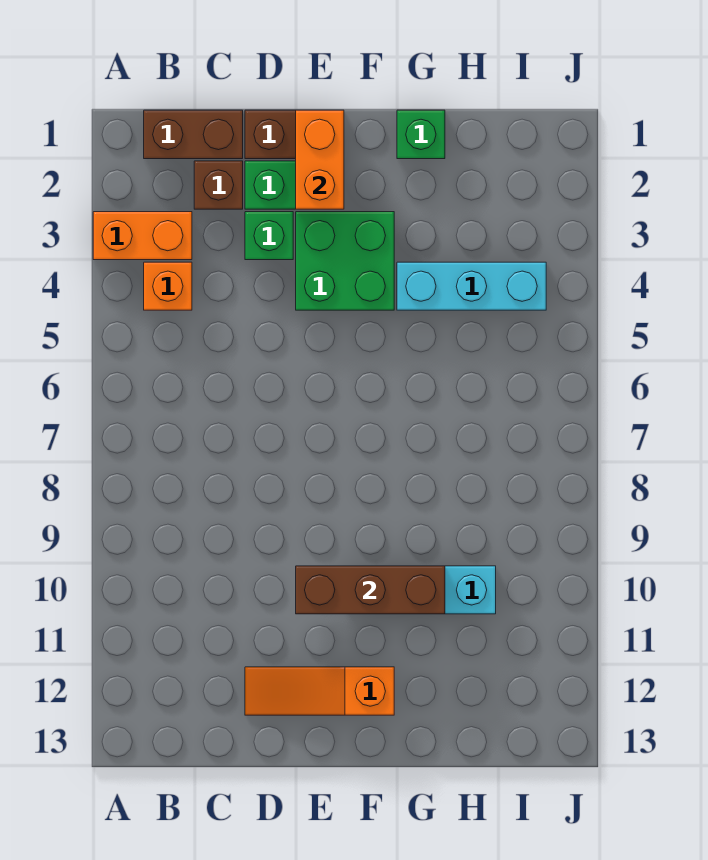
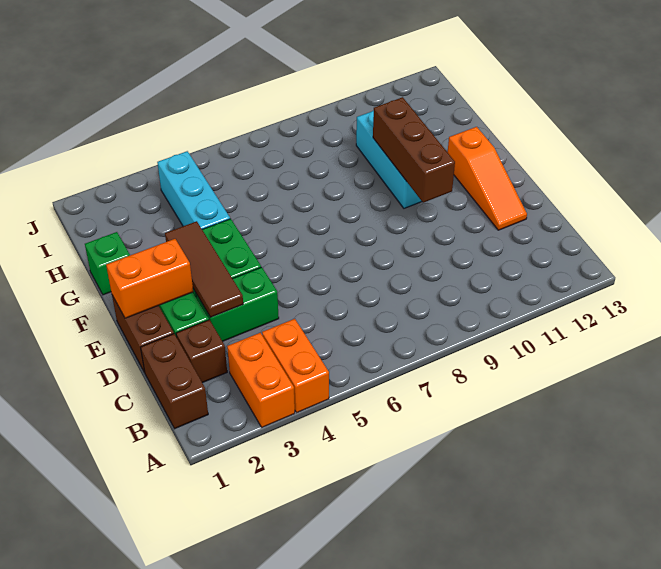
orange 1x1 brick [144,262,192,310] -> orange 1x2 brick [262,319,329,413]
green 1x1 brick [245,212,293,260] -> green 1x2 brick [196,267,279,341]
none -> brown 1x3 tile [165,221,243,317]

